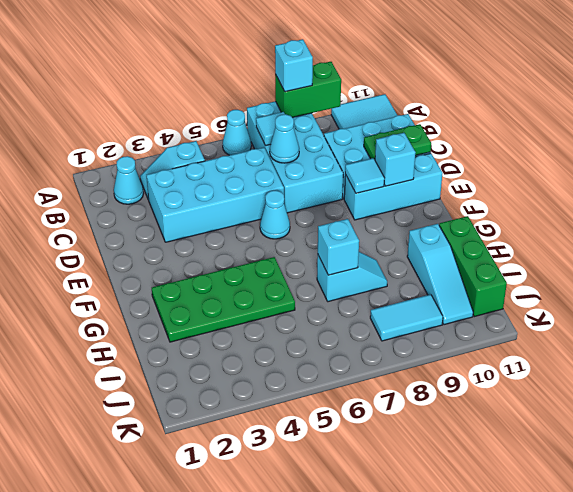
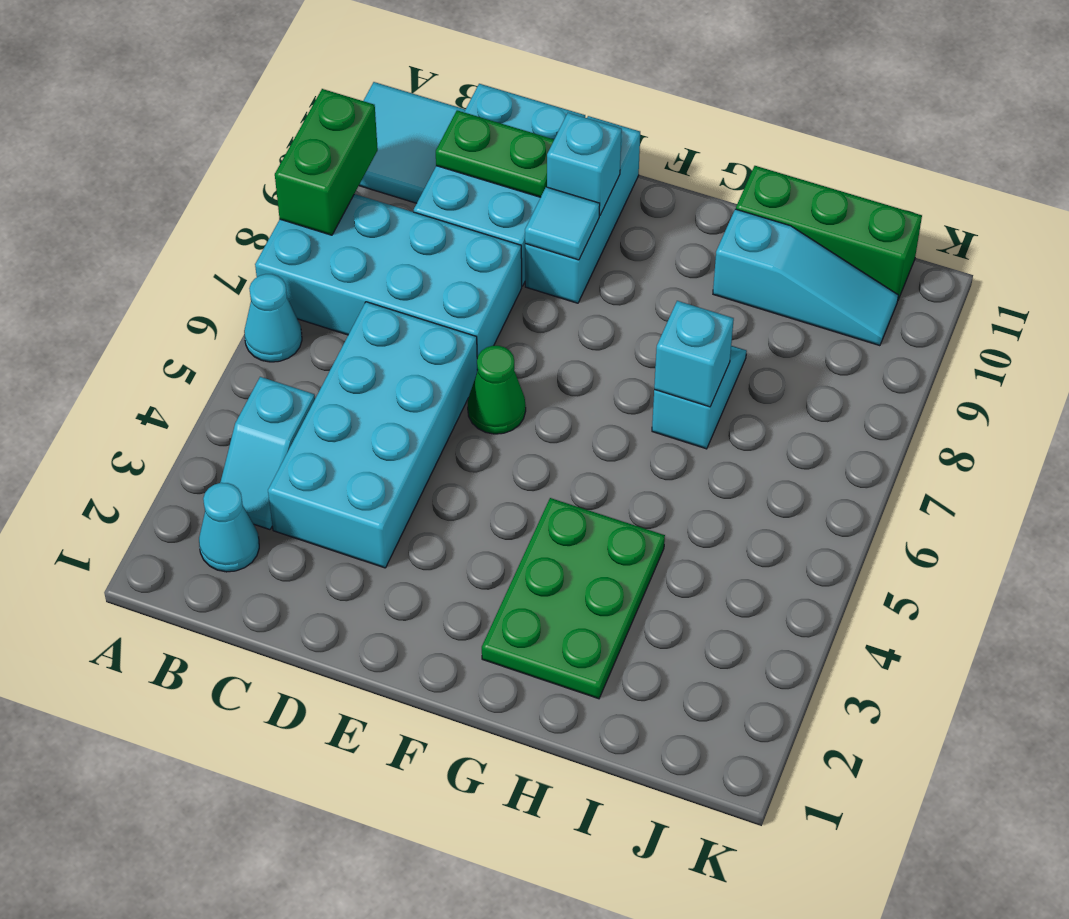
cyan 1x1 brick [275,39,313,92] -> none
cyan 1x1 tile [256,112,285,146] -> none
cyan 1x1 cone [270,114,299,163] -> none
green 1x2 plate [364,124,431,159] -> green 1x2 plate turned to [436,110,554,197]
cyan 1x1 cone [260,190,290,239] -> green 1x1 cone [468,346,526,434]
green 2x4 plate [152,257,295,342] -> green 2x3 plate [482,498,665,699]
cyan 1x2 tile [370,294,443,341] -> none

